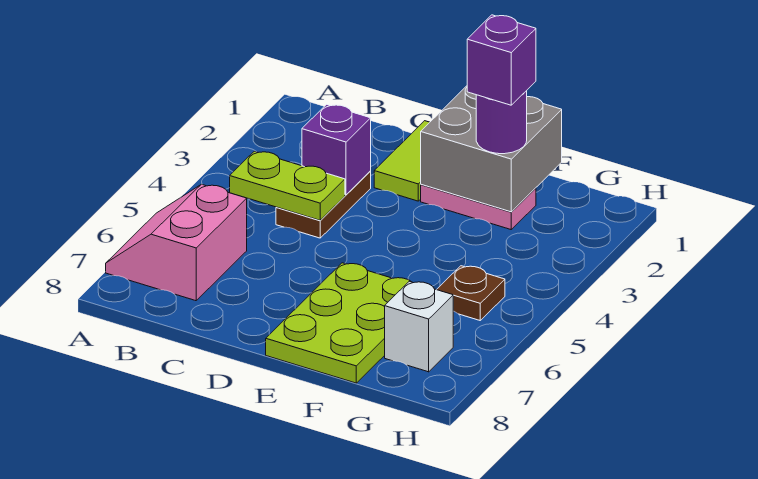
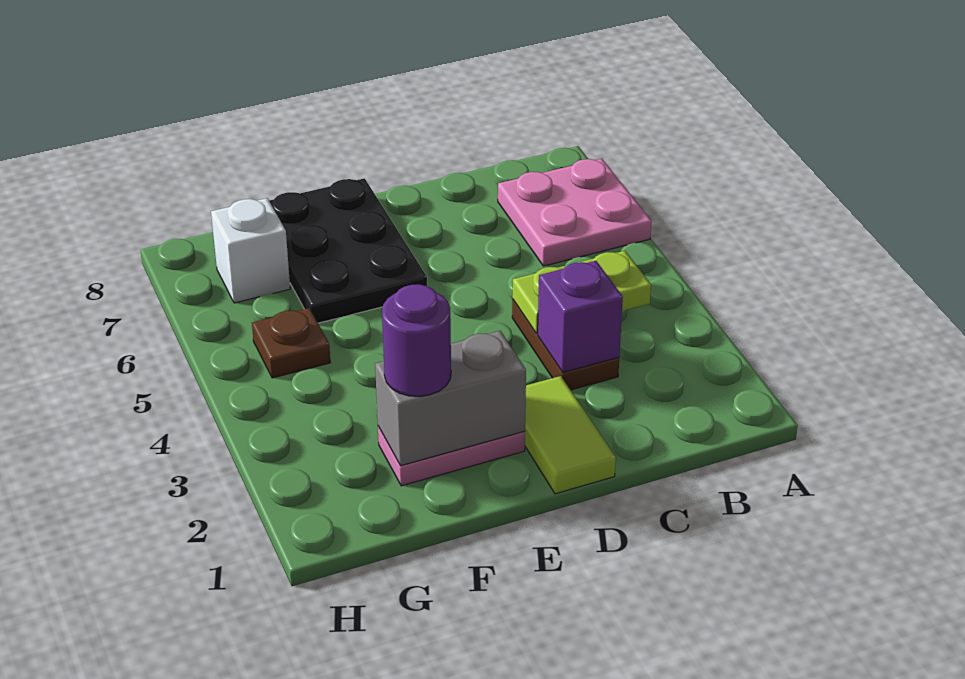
pink 2x2 slope [106,184,247,301] -> pink 2x2 plate [498,159,651,266]
grey 2x2 brick [421,86,562,212] -> grey 1x2 brick [375,331,526,466]
lime 2x3 plate [266,263,411,383] -> black 2x3 plate [269,178,427,323]
purple 1x1 brick [467,15,536,105] -> none

